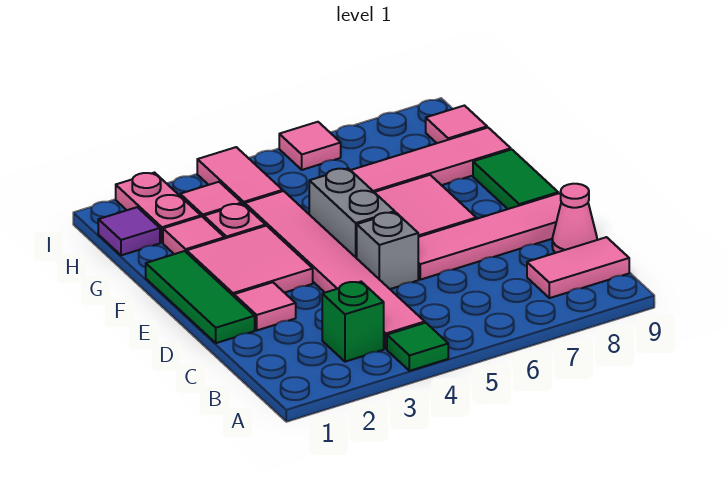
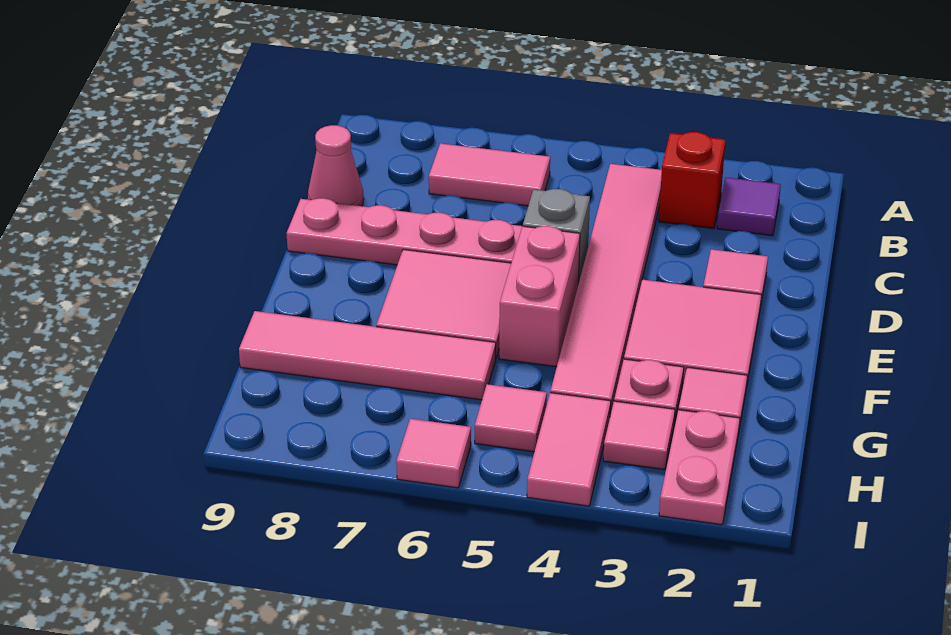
green 1x1 tile [387,323,448,371] -> none
green 1x1 brick [322,282,384,362] -> red 1x1 brick [659,132,726,229]
pink 1x2 tile [527,237,629,298] -> pink 1x2 tile moved to [429,143,550,206]
green 1x3 tile [146,251,255,343] -> none
pink 1x4 tile [418,193,561,280] -> pink 1x4 plate [286,198,522,265]
grey 1x2 brick [309,168,395,258] -> pink 1x2 brick [499,226,580,367]
green 1x2 tile [473,149,558,209] -> none
purple 1x1 tile [98,207,160,255] -> purple 1x1 tile moved to [717,177,781,236]
pink 1x1 tile [426,106,487,143] -> pink 1x1 tile moved to [475,384,547,452]

